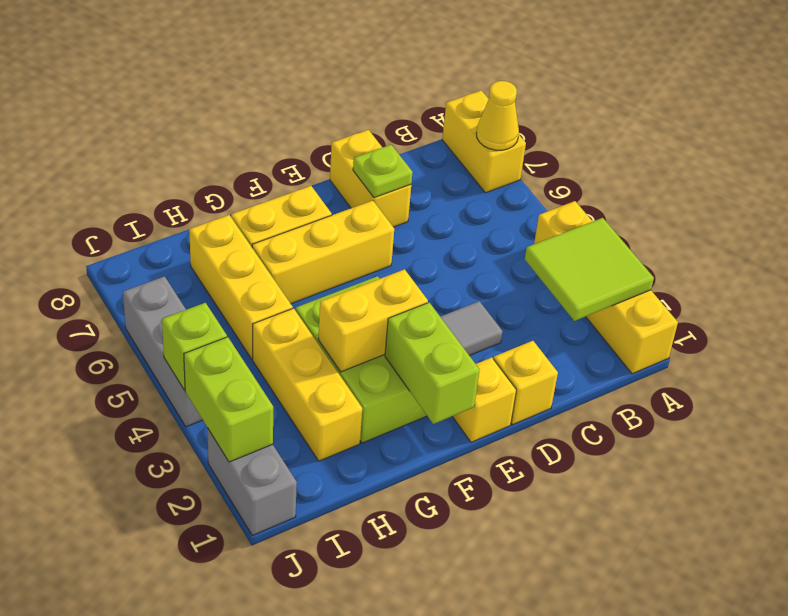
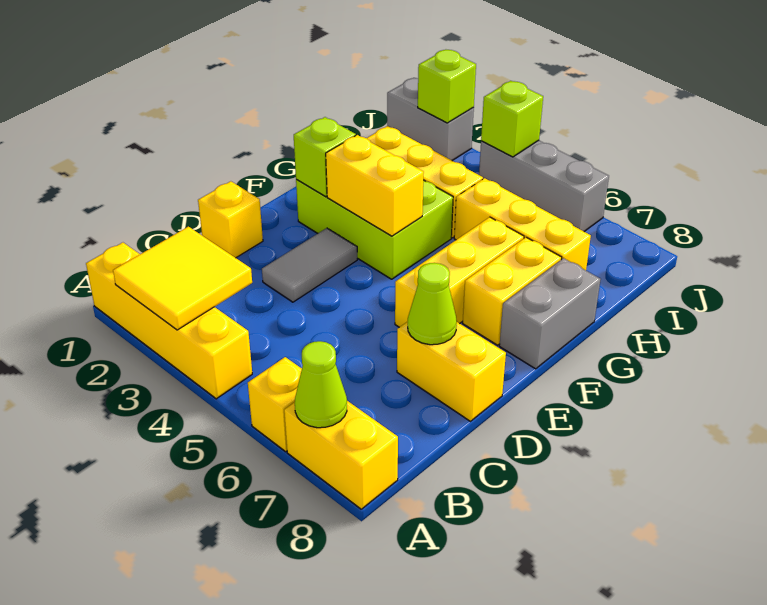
lime 2x2 tile [525,218,654,321] -> yellow 2x2 tile [113,227,252,330]
yellow 1x1 cone [476,81,519,150] -> lime 1x1 cone [295,341,347,428]
lime 1x1 plate [353,145,413,198] -> lime 1x1 cone [408,263,457,345]
yellow 1x1 brick [452,358,516,442] -> yellow 1x1 brick moved to [248,357,302,452]
lime 1x2 brick [385,303,480,424] -> lime 1x1 brick [294,117,356,197]
yellow 1x2 brick [318,269,428,372] -> yellow 1x2 brick turned to [326,135,424,236]
none -> grey 1x2 brick [499,258,601,369]
lime 1x2 brick [184,337,273,462] -> lime 1x1 brick [418,50,476,123]

